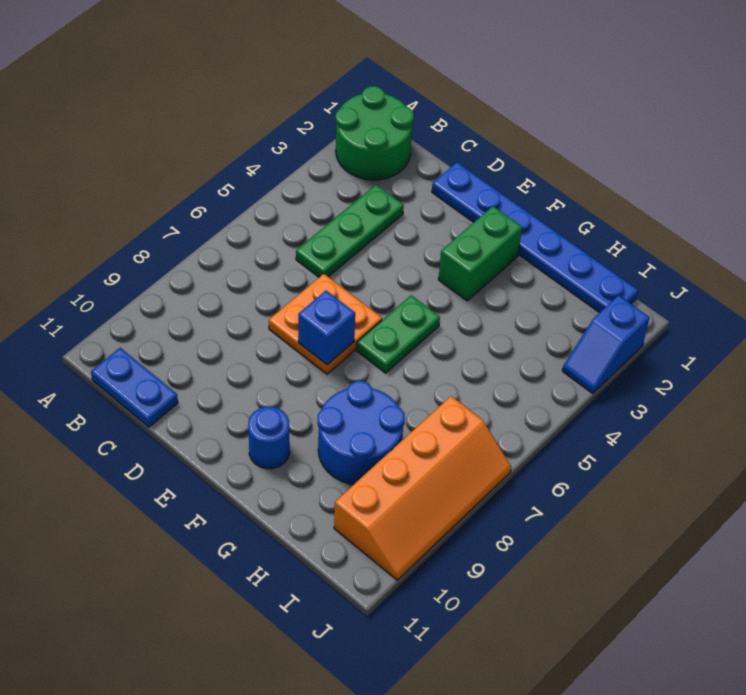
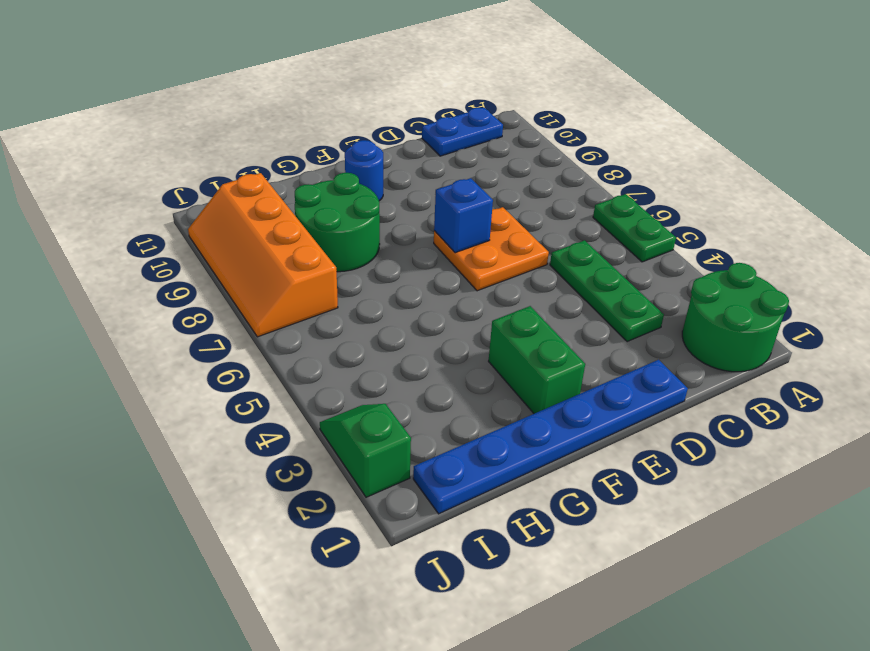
green 1x2 plate [357,295,440,373] -> green 1x2 plate moved to [593,194,676,262]
blue 2x2 round brick [318,381,405,485] -> green 2x2 round brick [295,173,380,272]
blue 1x2 slope [562,295,649,394] -> green 1x2 slope [320,404,411,497]

